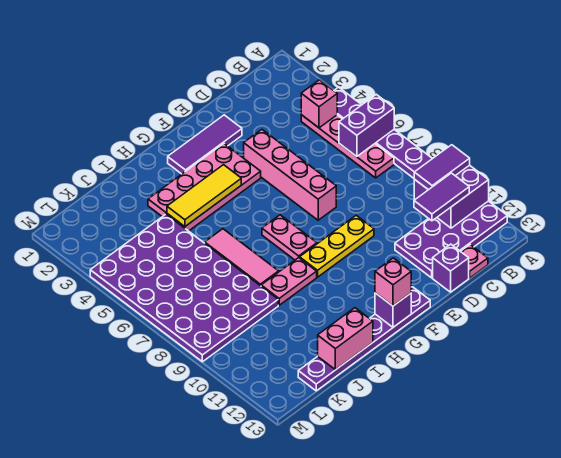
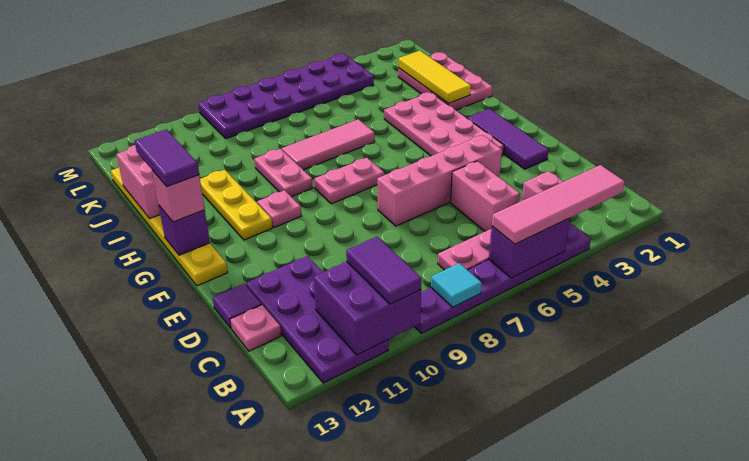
none -> pink 1x4 tile [492,165,625,244]
purple 1x2 brick [339,94,394,157] -> purple 1x2 brick turned to [489,218,570,278]
none -> cyan 1x1 tile [431,263,482,307]
purple 1x2 tile [414,173,469,221] -> purple 1x2 tile moved to [135,129,199,186]
none -> pink 1x2 brick [451,161,520,231]
purple 1x1 brick [433,244,469,292] -> purple 1x1 tile [213,284,261,328]
yellow 1x3 plate [300,215,374,277] -> yellow 1x3 plate moved to [200,170,272,240]
purple 1x6 plate [298,287,430,391] -> yellow 1x6 plate [111,168,228,286]
yellow 1x3 tile [167,165,241,227] -> yellow 1x3 tile moved to [398,51,471,103]
none -> pink 1x1 plate [257,190,301,228]
none -> pink 2x3 plate [398,52,493,110]
purple 4x6 plate [90,214,278,362] -> purple 2x6 plate [198,53,374,138]

